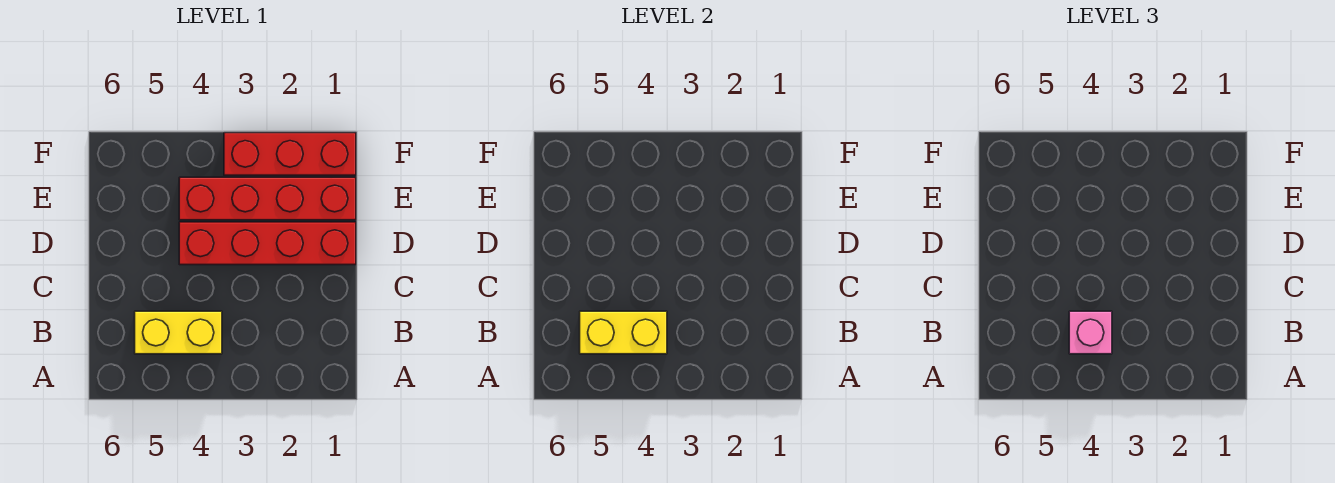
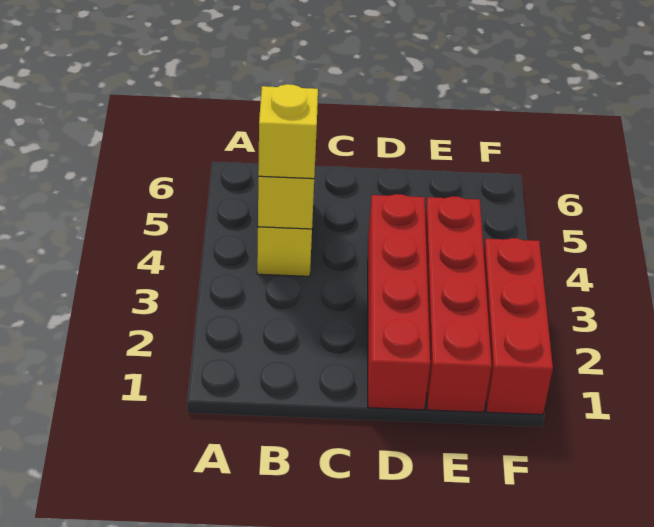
pink 1x1 brick [1069,311,1112,354] -> yellow 1x1 brick [258,84,318,179]

